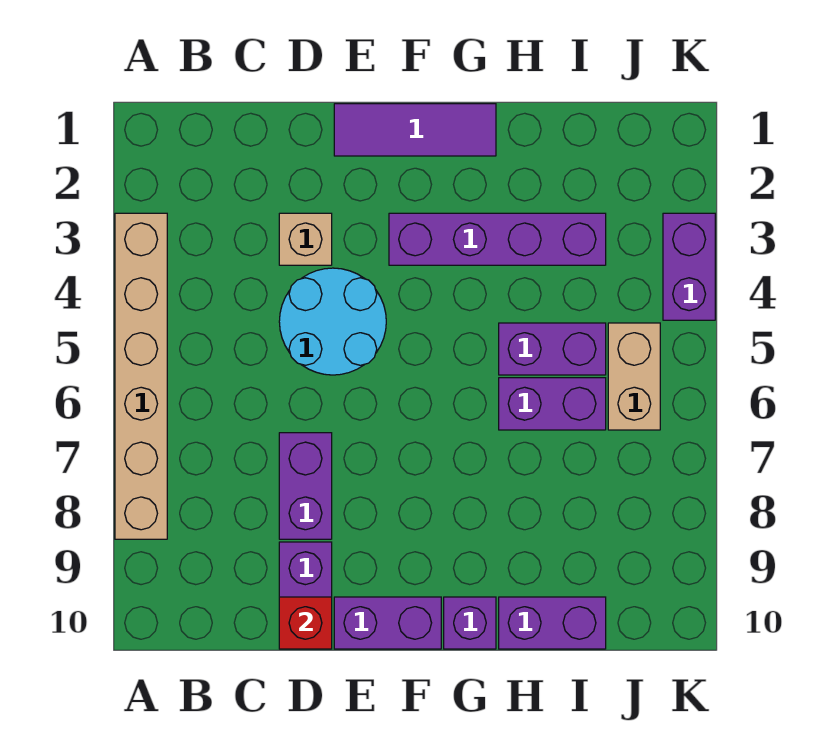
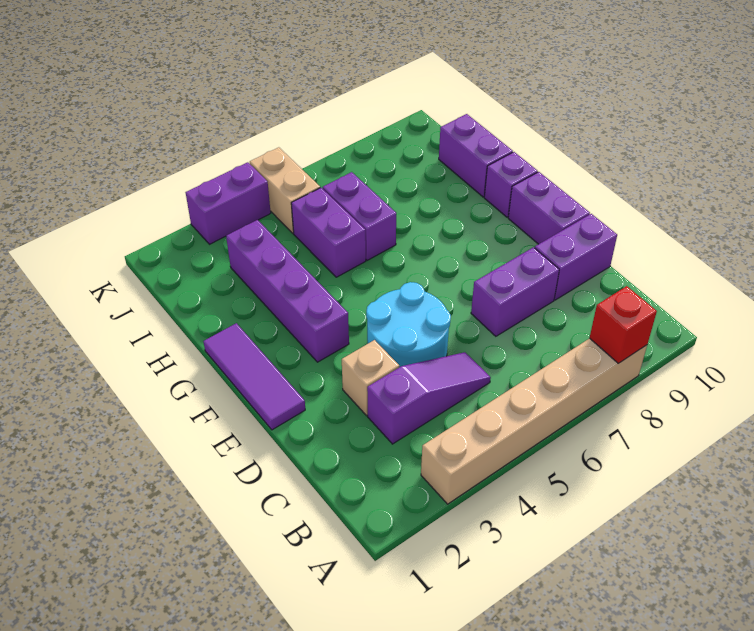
none -> purple 1x3 slope [367,352,491,444]
red 1x1 brick [279,597,332,649] -> red 1x1 brick moved to [590,286,657,363]
tan 1x2 brick [608,323,660,430] -> tan 1x2 brick turned to [250,147,320,233]

